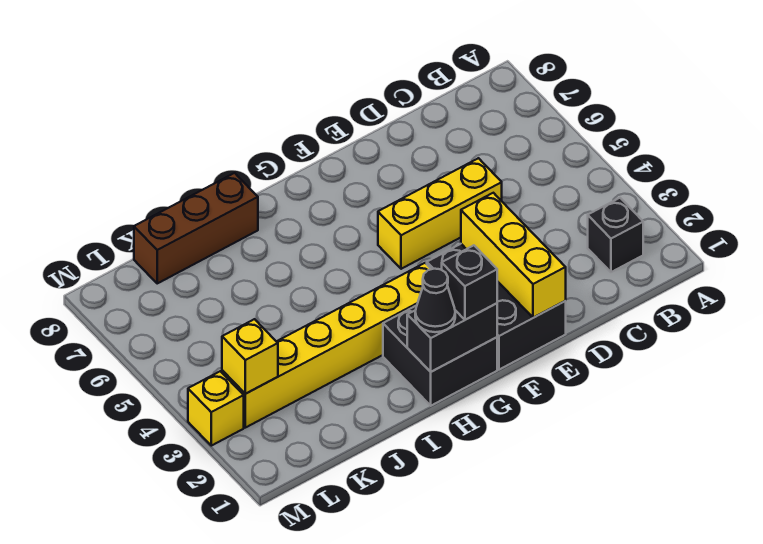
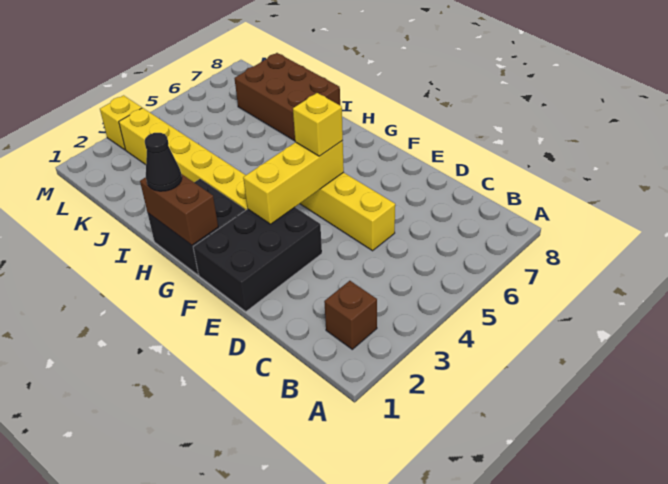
black 1x1 brick [588,198,643,272] -> brown 1x1 brick [324,281,377,349]
yellow 1x3 brick [461,193,566,318] -> yellow 1x3 brick moved to [243,141,344,224]
black 1x2 brick [407,303,497,372] -> brown 1x2 brick [140,174,218,245]
black 1x1 brick [442,245,497,320] -> none
brown 1x3 brick [134,173,258,283] -> brown 2x3 brick [234,53,340,141]
yellow 1x1 brick [222,319,278,394] -> yellow 1x1 brick moved to [293,93,343,156]

